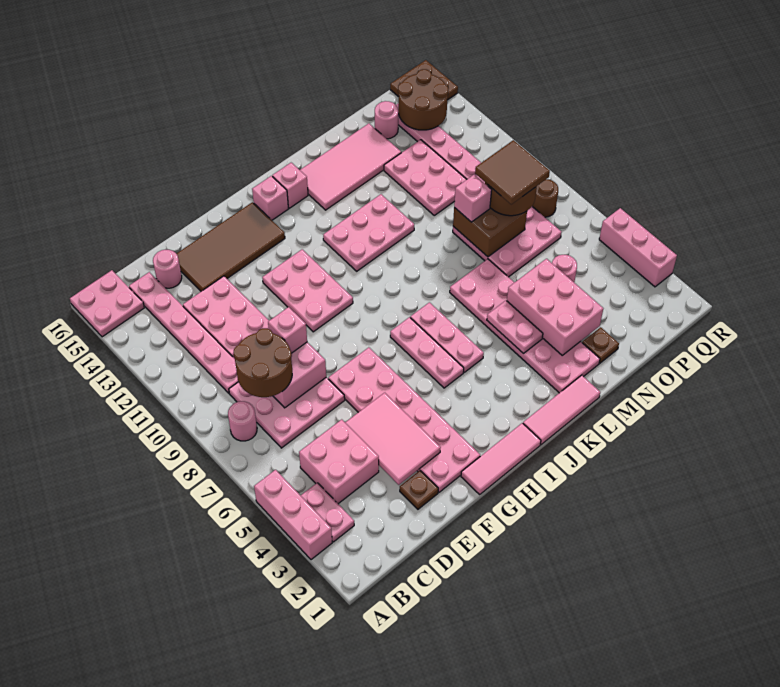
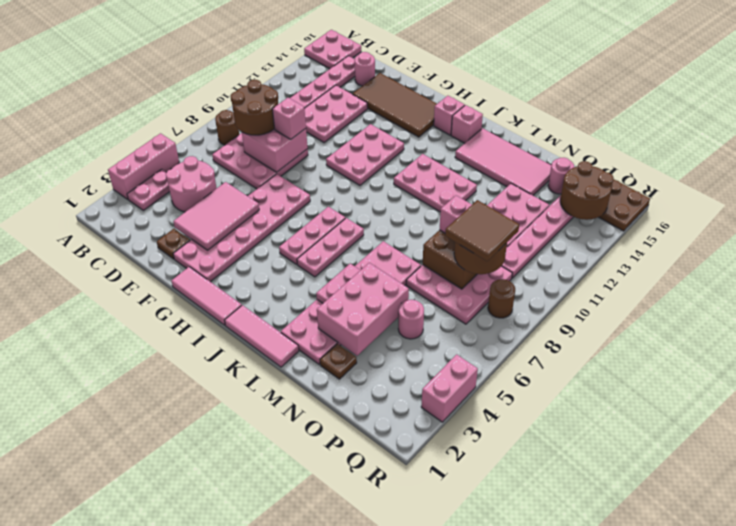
pink 1x1 round brick [228,401,257,441] -> brown 1x1 round brick [215,110,239,145]
pink 2x2 brick [299,419,379,504] -> pink 2x2 round brick [166,156,217,212]
pink 1x3 brick [599,208,677,287] -> pink 1x2 brick [421,354,478,422]

